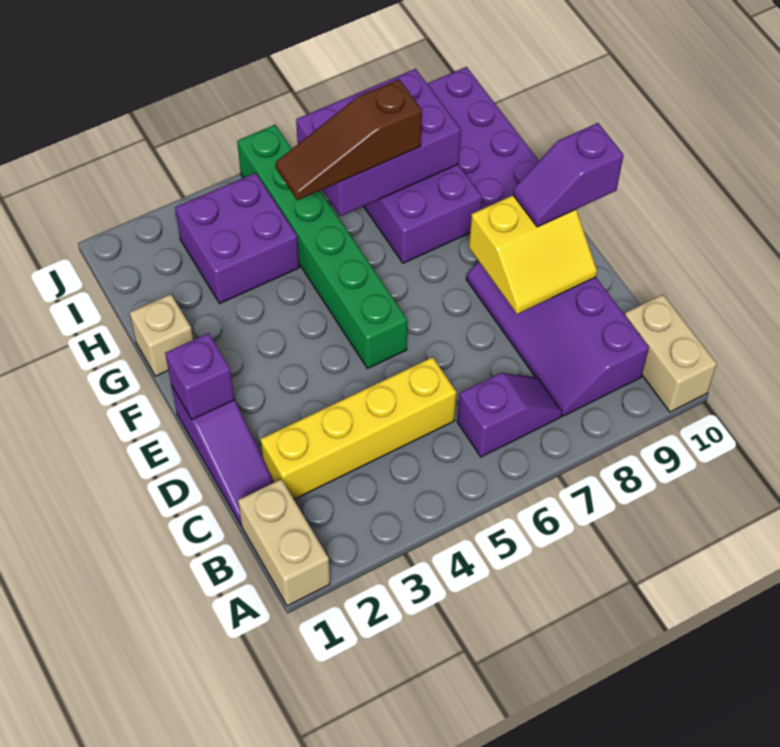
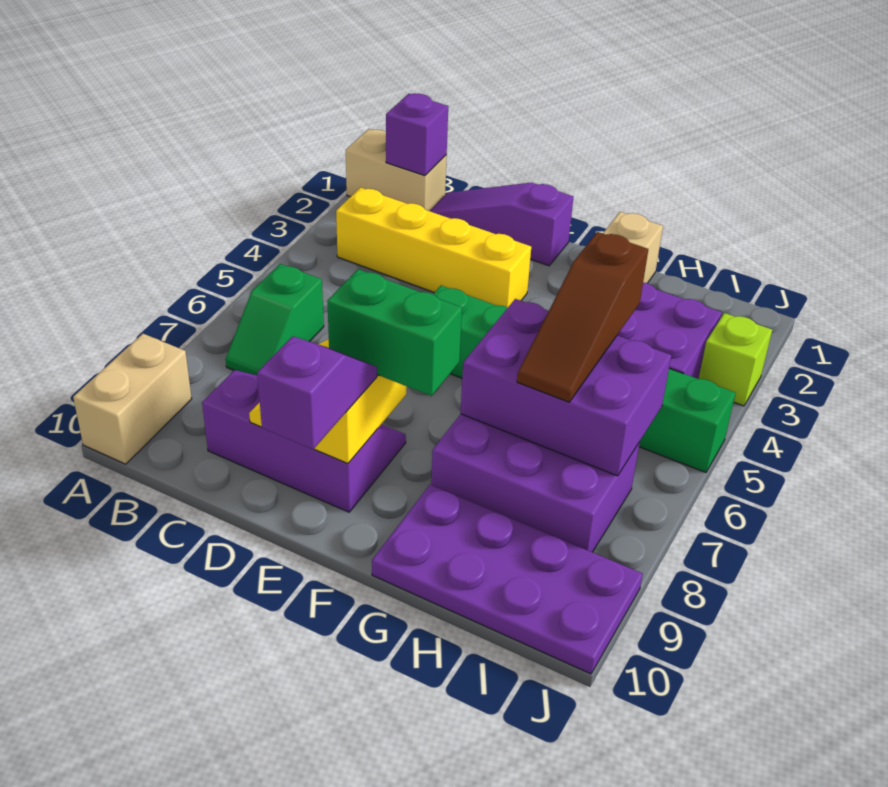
tan 1x2 brick [625,295,717,412] -> tan 1x2 brick turned to [73,334,192,464]
purple 1x2 slope [457,373,562,457] -> green 1x2 slope [226,264,324,375]
purple 2x4 slope [466,261,649,416] -> purple 2x3 slope [202,370,406,512]
yellow 1x4 brick [261,357,456,499] -> yellow 1x4 brick turned to [336,188,531,307]
purple 1x1 brick [165,333,234,419] -> purple 1x1 brick moved to [386,94,448,176]
none -> green 1x2 brick [327,269,462,396]
brown 1x3 slope [276,79,422,200] -> brown 1x3 slope turned to [517,232,648,402]
purple 2x3 brick [296,69,461,216] -> purple 2x3 brick turned to [461,299,671,476]
none -> lime 1x1 brick [699,313,772,406]

